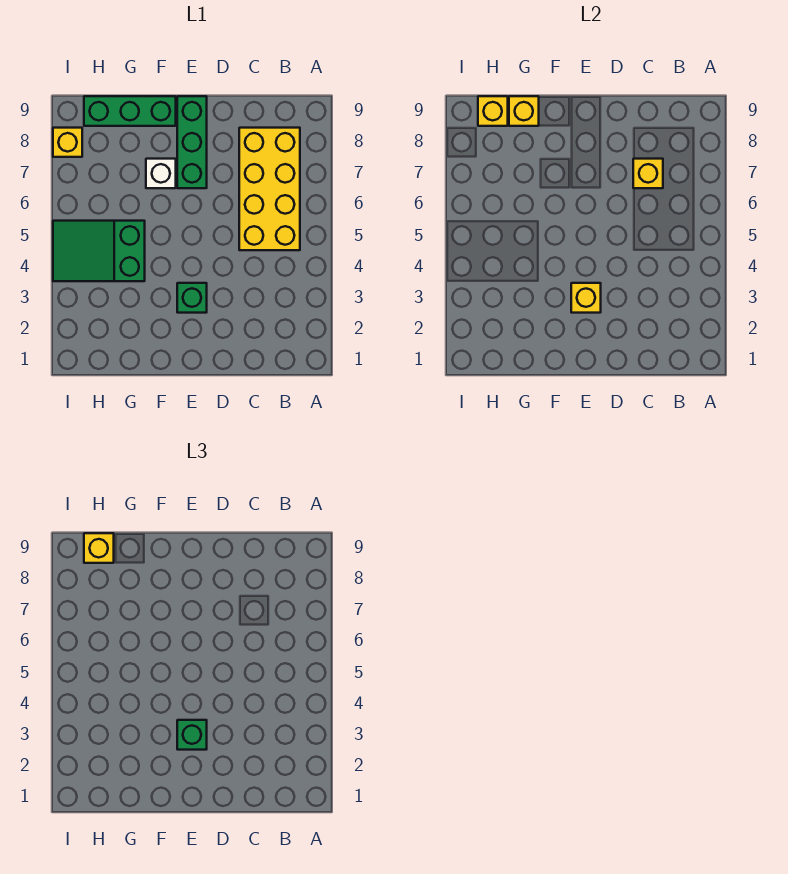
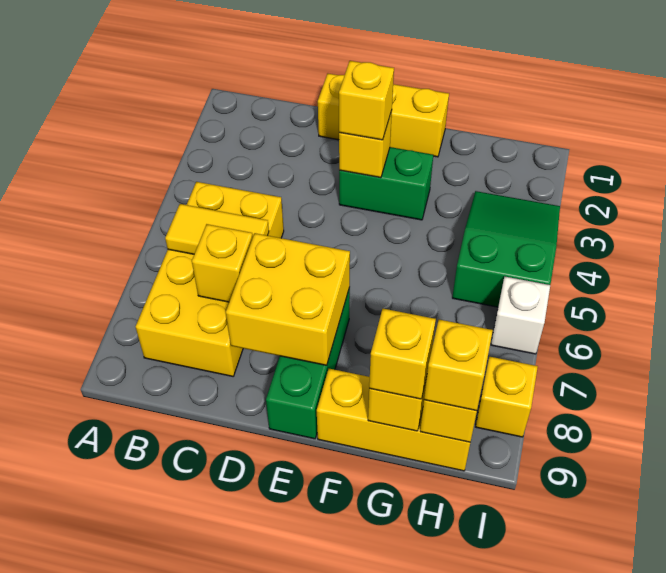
none -> yellow 1x2 tile [165,204,269,254]
none -> yellow 1x3 brick [318,74,449,157]
none -> yellow 2x2 brick [226,233,350,365]
green 1x1 brick [177,283,207,313] -> green 1x2 brick [339,147,433,220]
green 1x1 brick [177,720,207,750] -> yellow 1x1 brick [339,61,394,140]
white 1x1 brick [146,159,176,188] -> white 1x1 brick moved to [491,277,550,354]
green 1x3 brick [84,96,176,126] -> yellow 1x3 brick [317,369,470,471]
green 2x3 slope [53,221,145,281] -> green 2x3 slope turned to [452,191,560,307]
none -> yellow 1x1 brick [369,309,436,399]

